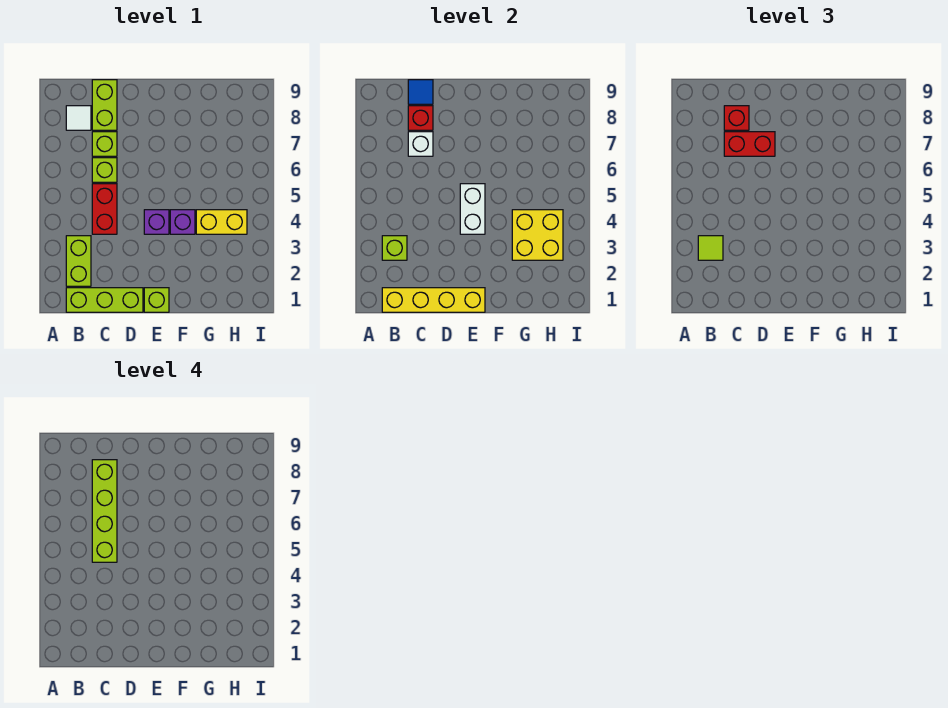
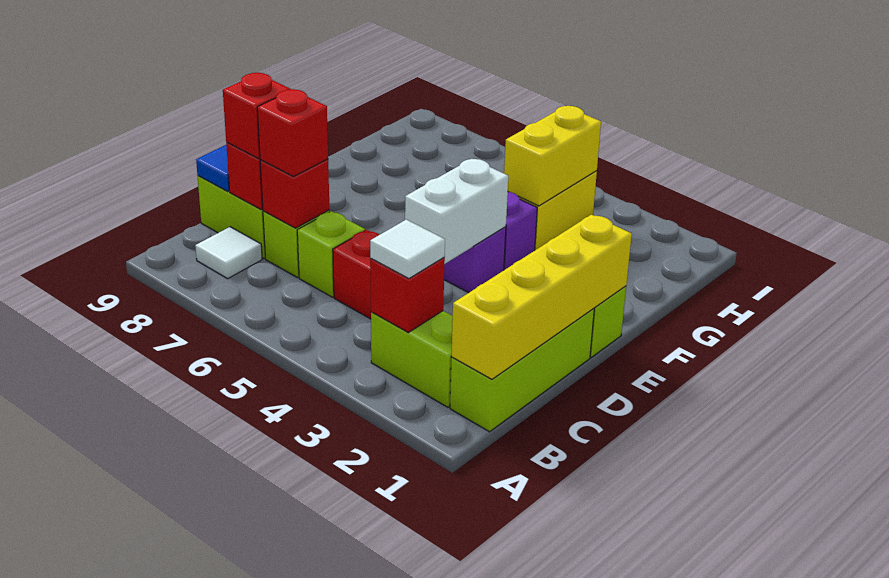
lime 1x1 brick [382,236,407,260] -> red 1x1 brick [370,258,445,333]
lime 1x1 tile [698,236,723,260] -> white 1x1 tile [370,220,445,279]
lime 1x4 brick [92,460,117,562] -> none
white 1x1 brick [408,132,433,156] -> red 1x1 brick [260,159,329,228]
red 1x2 brick [724,132,775,156] -> red 1x1 brick [257,89,328,177]
white 1x2 brick [460,184,485,234] -> white 1x2 brick turned to [405,159,508,264]
yellow 2x2 brick [512,210,563,260] -> yellow 1x2 brick [504,106,601,206]

